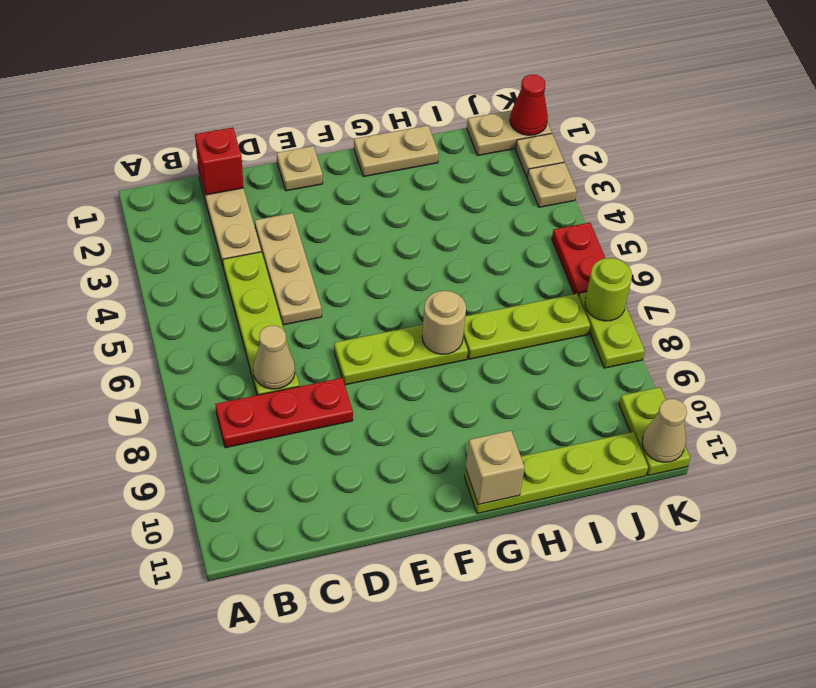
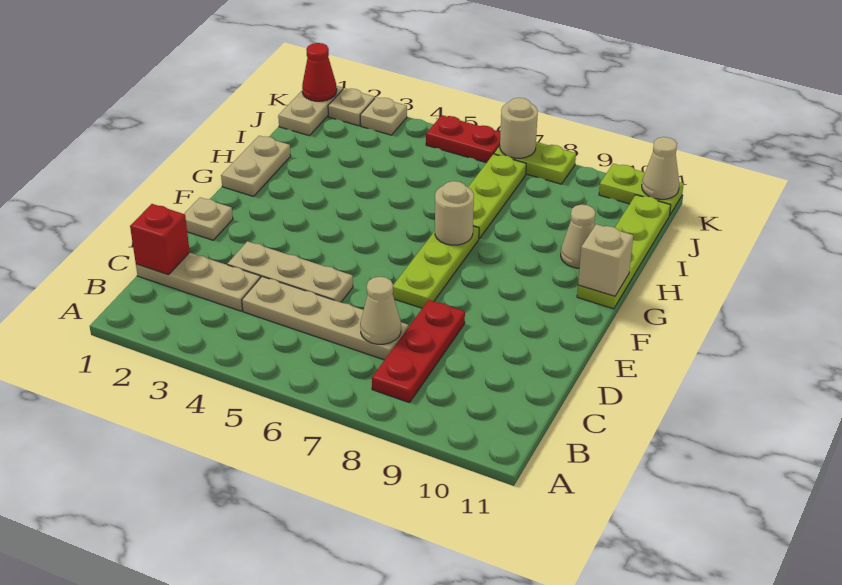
lime 1x4 plate [223,252,299,395] -> tan 1x4 plate [242,277,408,360]
none -> tan 1x1 cone [561,205,595,268]
lime 1x1 round brick [585,258,632,321] -> tan 1x1 round brick [500,98,538,158]

